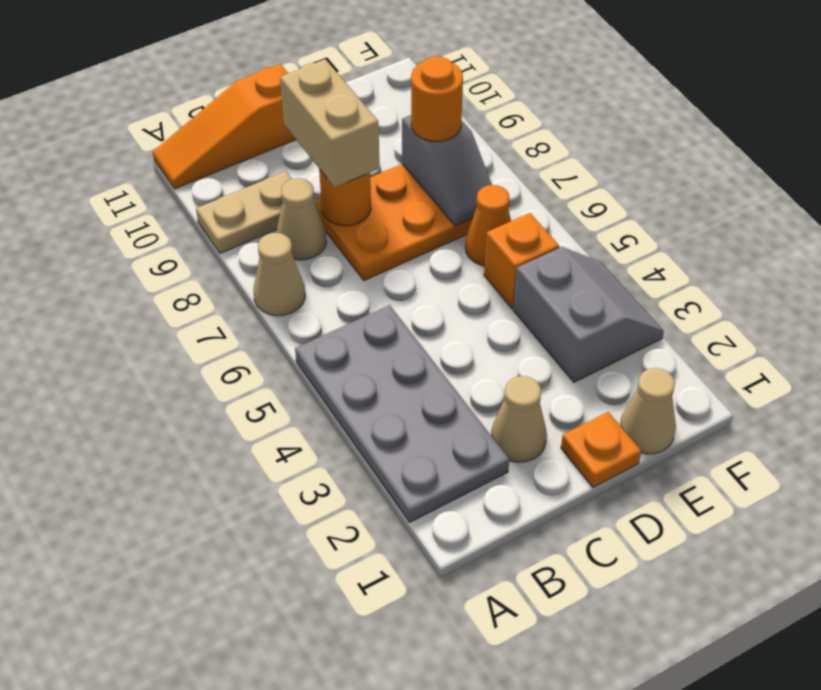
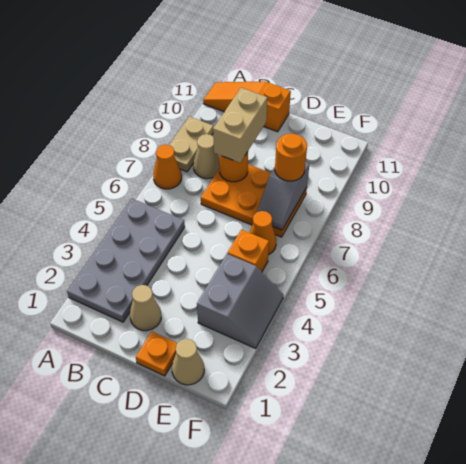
tan 1x1 cone [254,233,305,316] -> orange 1x1 cone [153,145,182,189]
tan 1x2 plate [196,171,292,253] -> tan 1x2 plate turned to [170,116,213,172]

